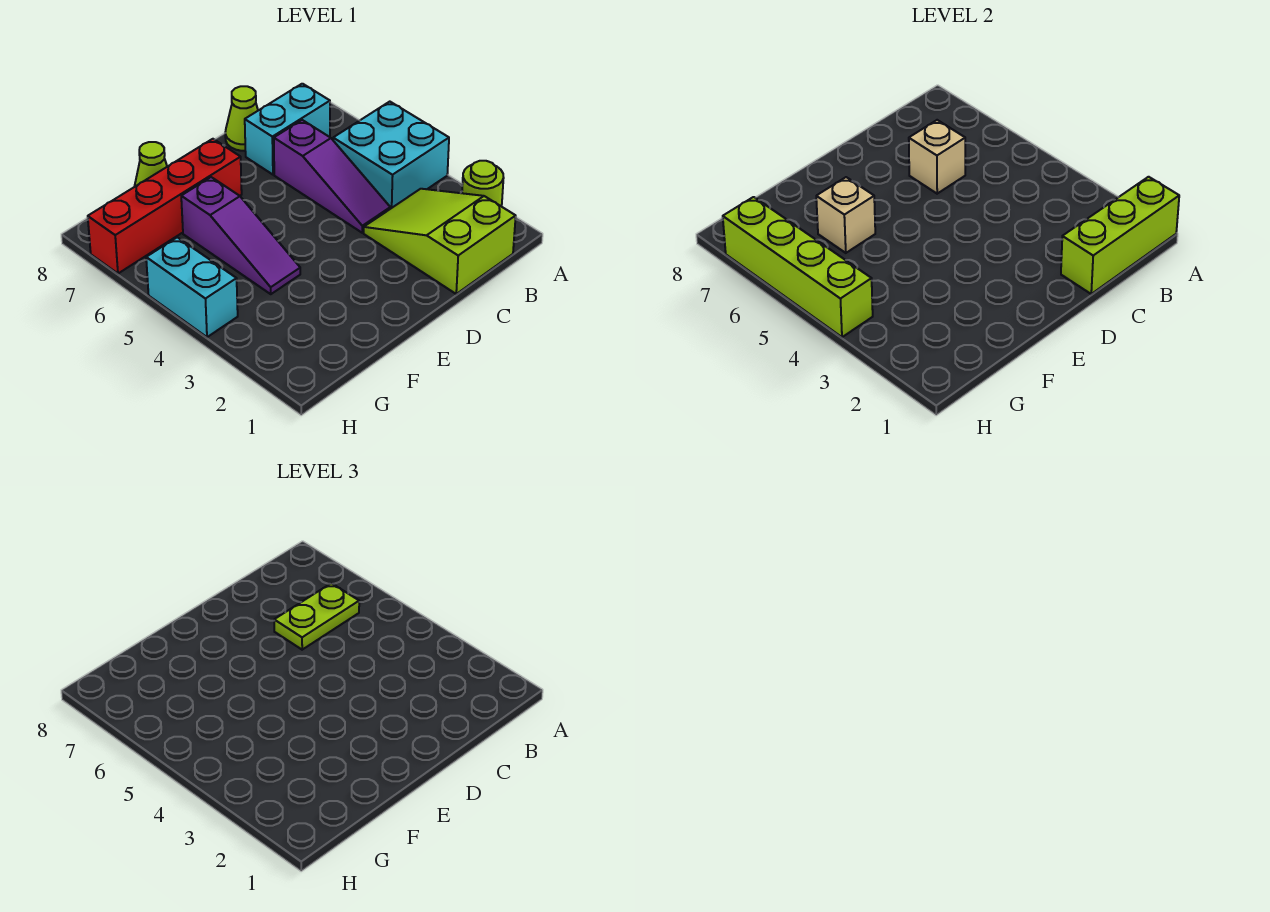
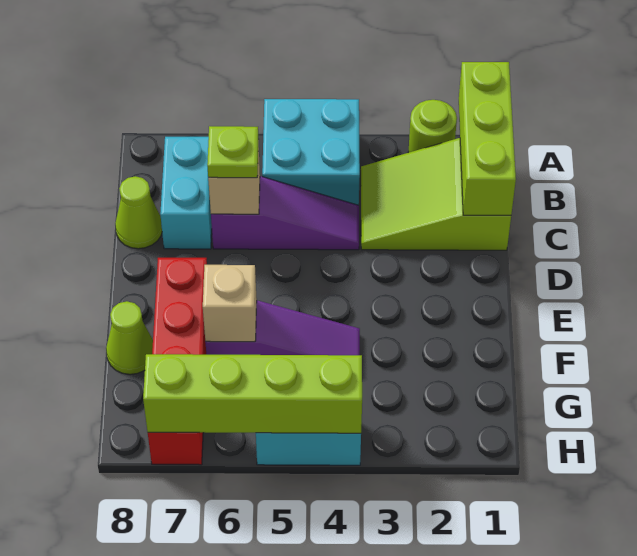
lime 1x2 plate [274,583,359,650] -> lime 1x1 plate [207,126,259,178]

